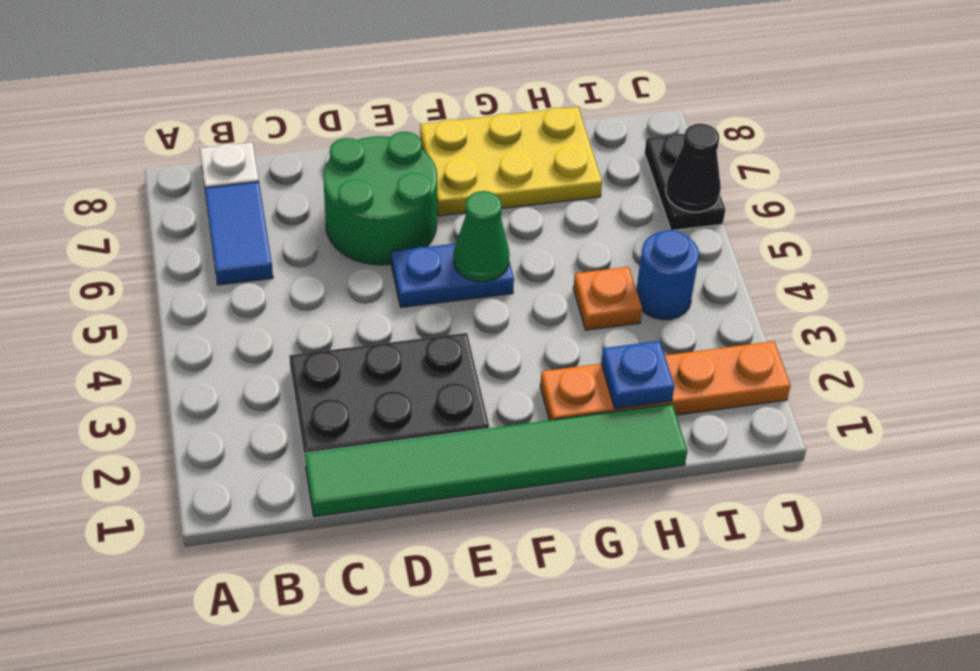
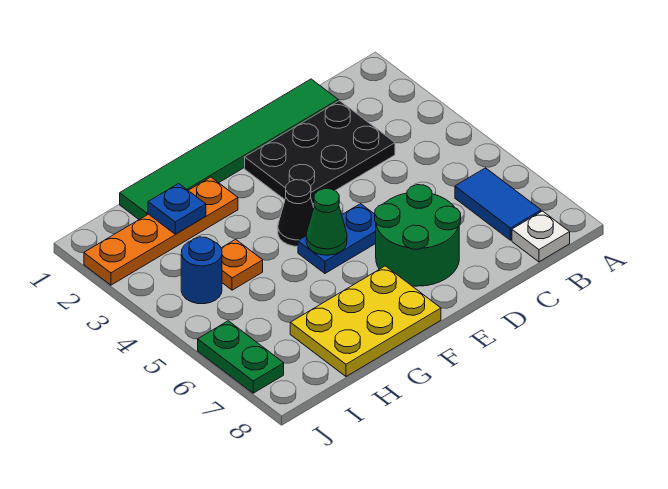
black 1x2 plate [645,134,725,230] -> green 1x2 plate [198,321,284,393]
black 1x1 cone [666,124,721,212] -> black 1x1 cone moved to [278,180,314,246]

